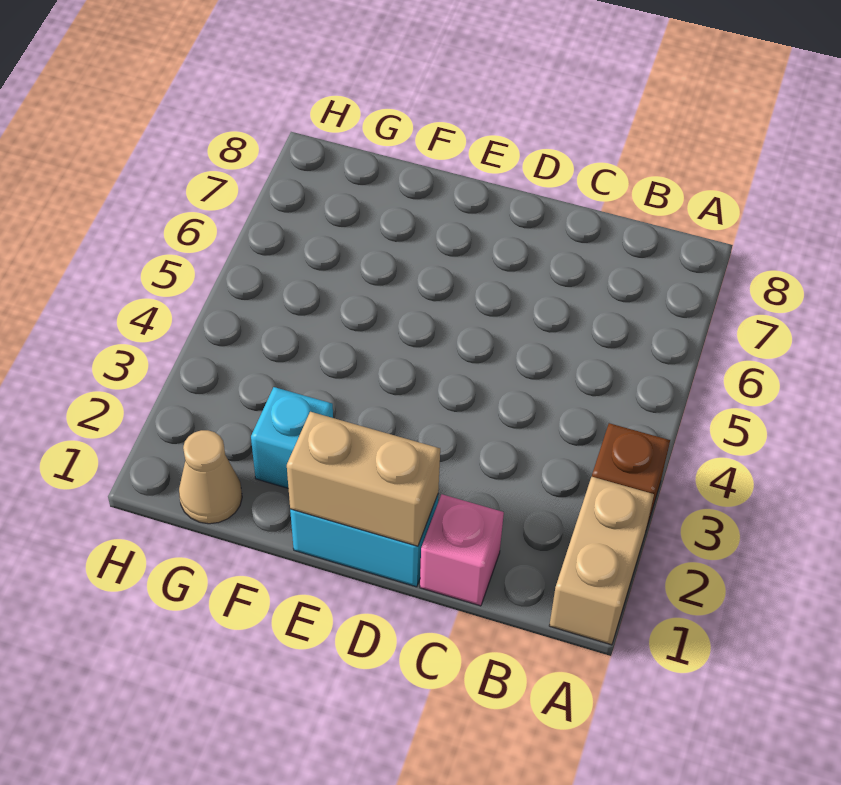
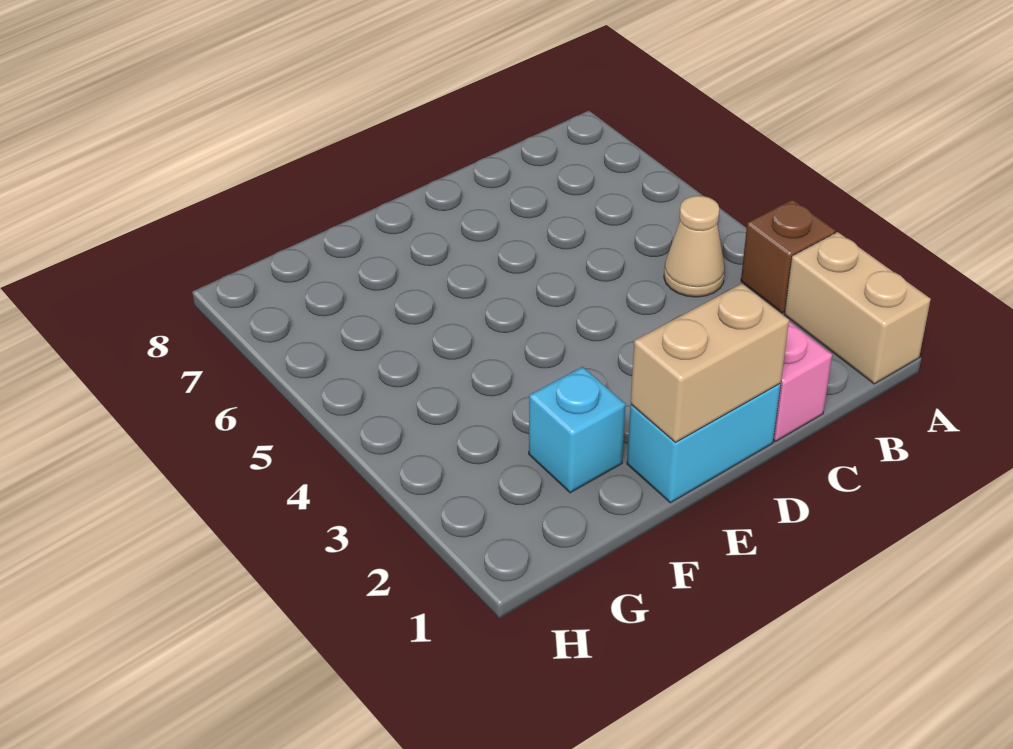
tan 1x1 cone [179,430,242,524] -> tan 1x1 cone moved to [664,196,725,297]

